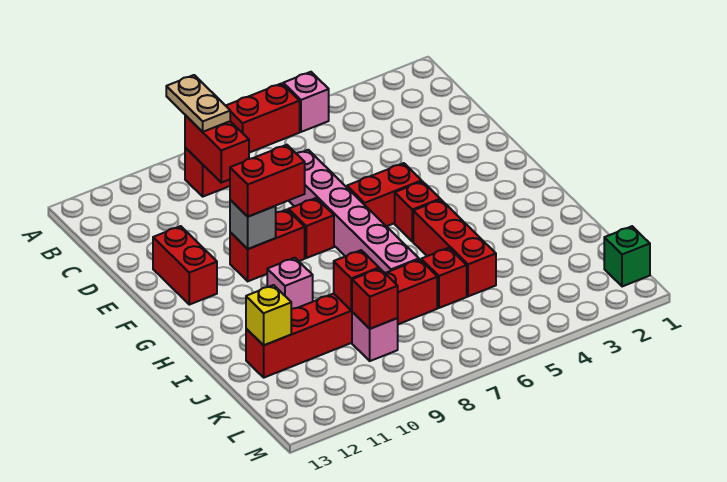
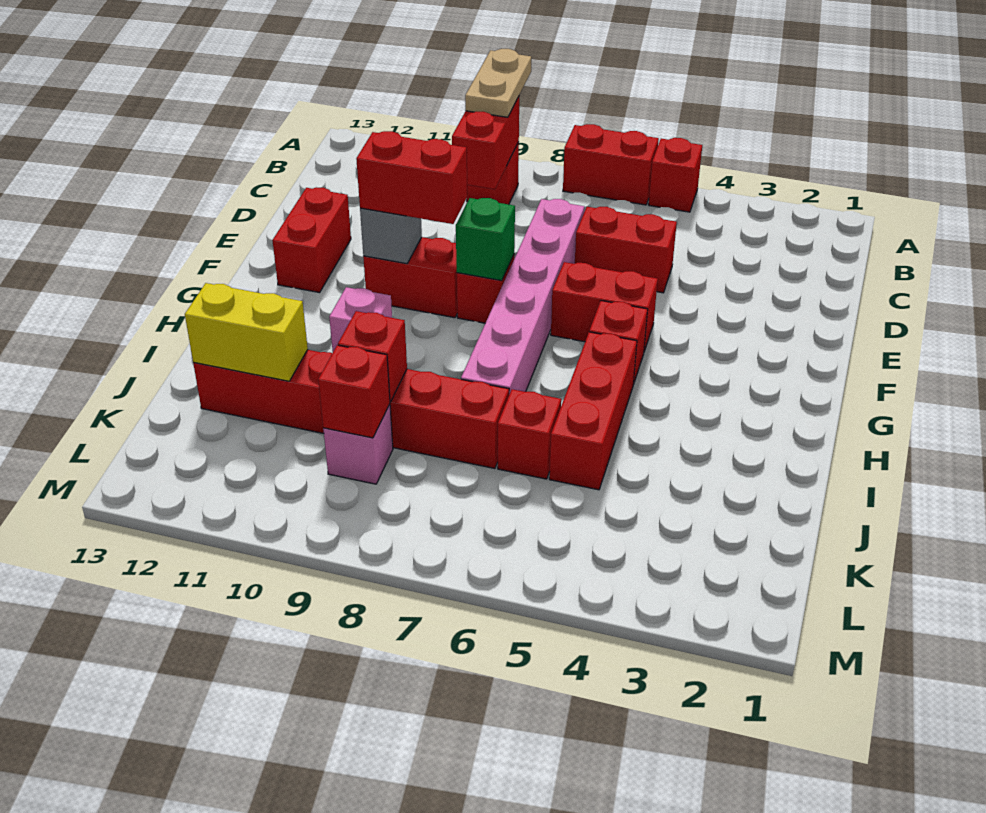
pink 1x1 brick [283,72,329,132] -> red 1x1 brick [649,138,702,212]
none -> red 1x2 brick [575,207,677,293]
yellow 1x1 brick [246,285,291,345] -> yellow 1x2 brick [185,283,308,381]
green 1x1 brick [604,226,650,287] -> green 1x1 brick moved to [456,198,515,281]

